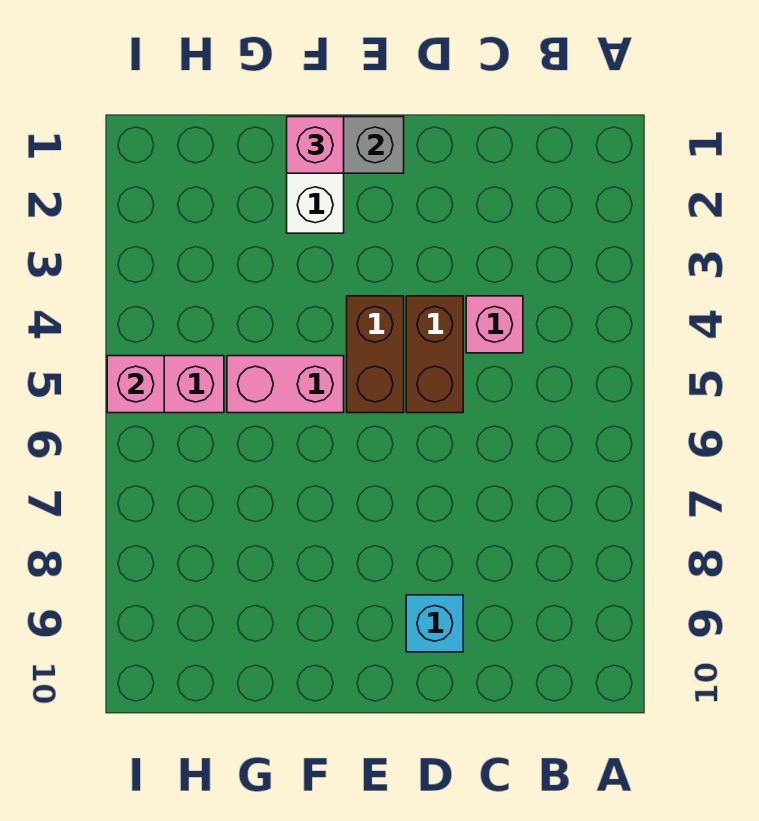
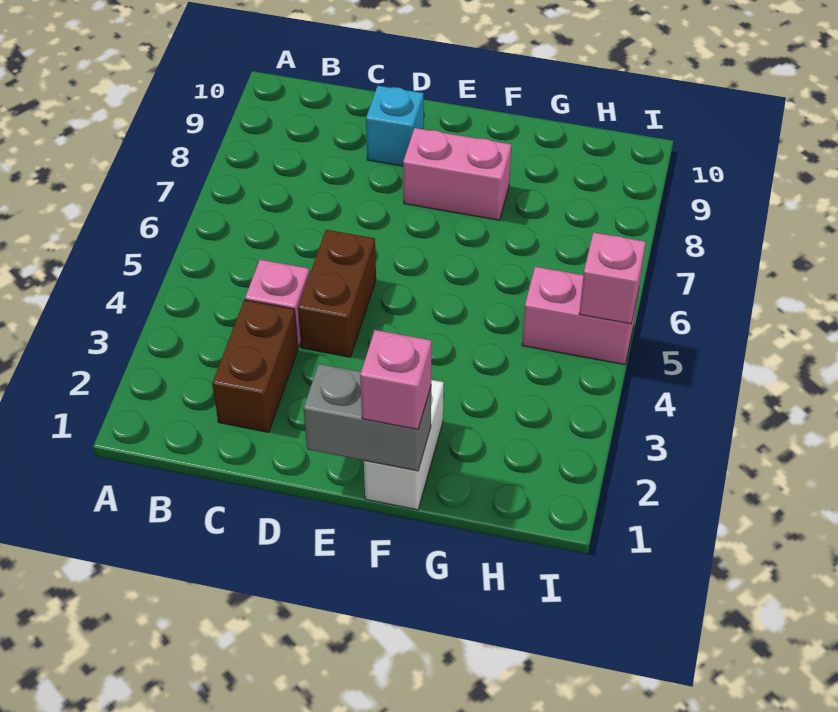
brown 1x2 brick [347,296,404,413] -> brown 1x2 brick moved to [212,300,298,432]
pink 1x2 brick [227,356,344,413] -> pink 1x2 brick moved to [403,128,511,220]

